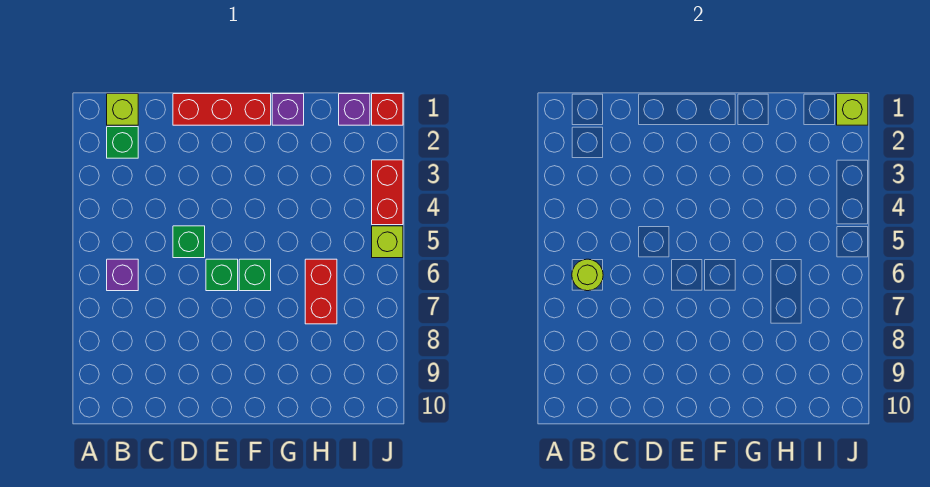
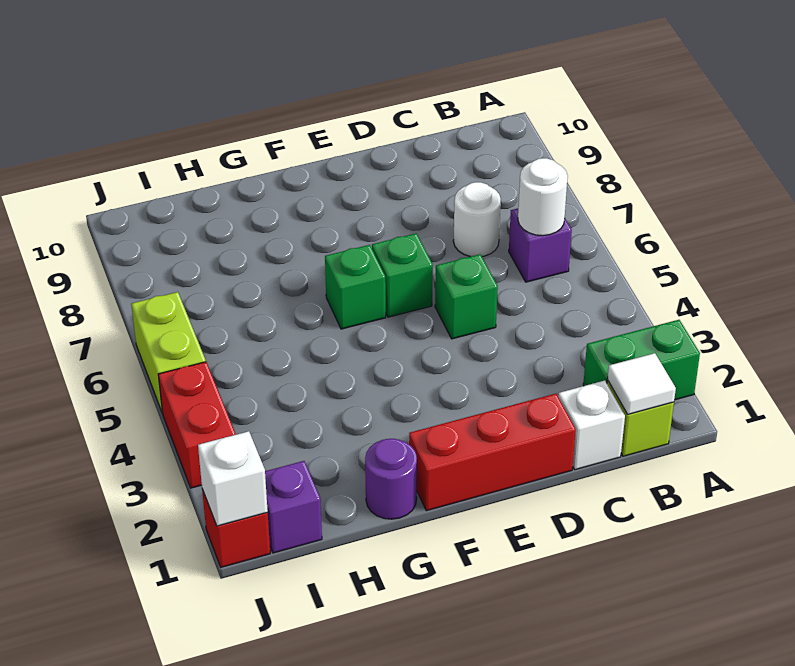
none -> white 1x1 tile [608,353,676,414]
green 1x1 brick [107,127,138,158] -> green 1x2 brick [583,320,700,400]
lime 1x1 round brick [572,259,603,291] -> white 1x1 round brick [518,158,568,236]
none -> white 1x1 brick [558,381,625,470]
none -> white 1x1 round brick [453,182,501,257]
purple 1x1 brick [272,94,304,125] -> purple 1x1 round brick [365,439,417,519]
red 1x2 brick [305,259,337,324] -> none
lime 1x1 brick [837,94,868,125] -> white 1x1 brick [198,431,268,526]
lime 1x1 brick [372,226,403,258] -> lime 1x2 brick [131,292,206,413]

